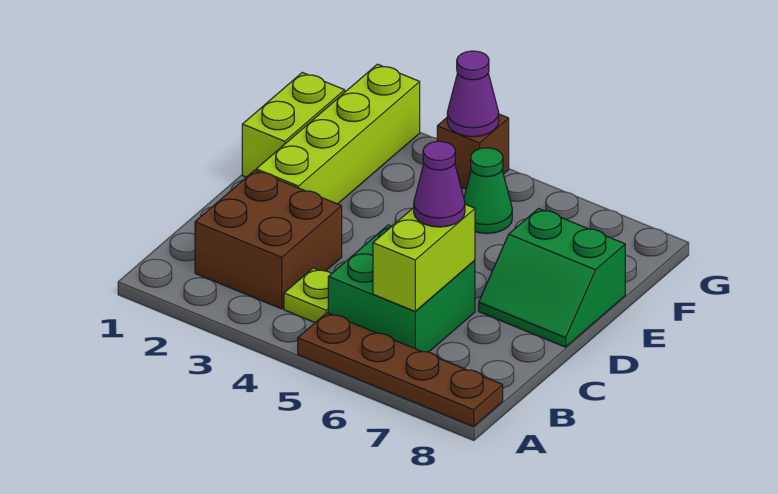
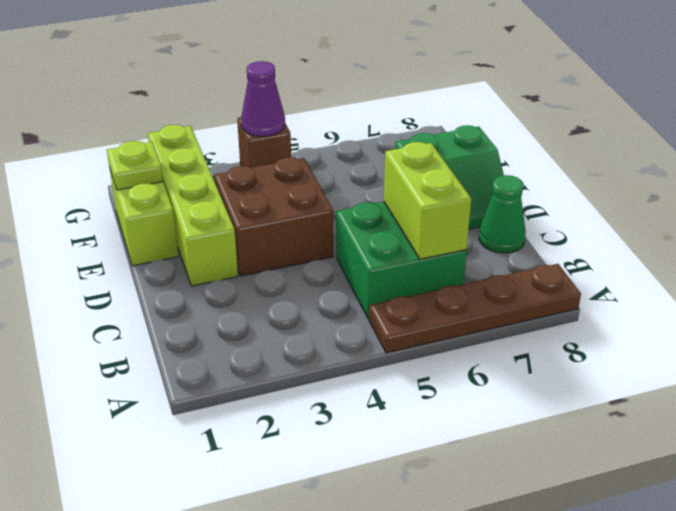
brown 2x2 brick [195,170,342,309] -> brown 2x2 brick moved to [214,158,333,276]
lime 1x1 plate [284,268,331,322] -> lime 1x1 plate moved to [107,141,163,190]
purple 1x1 cone [414,141,465,227] -> none
green 1x1 cone [464,148,512,234] -> green 1x1 cone moved to [479,175,526,253]

